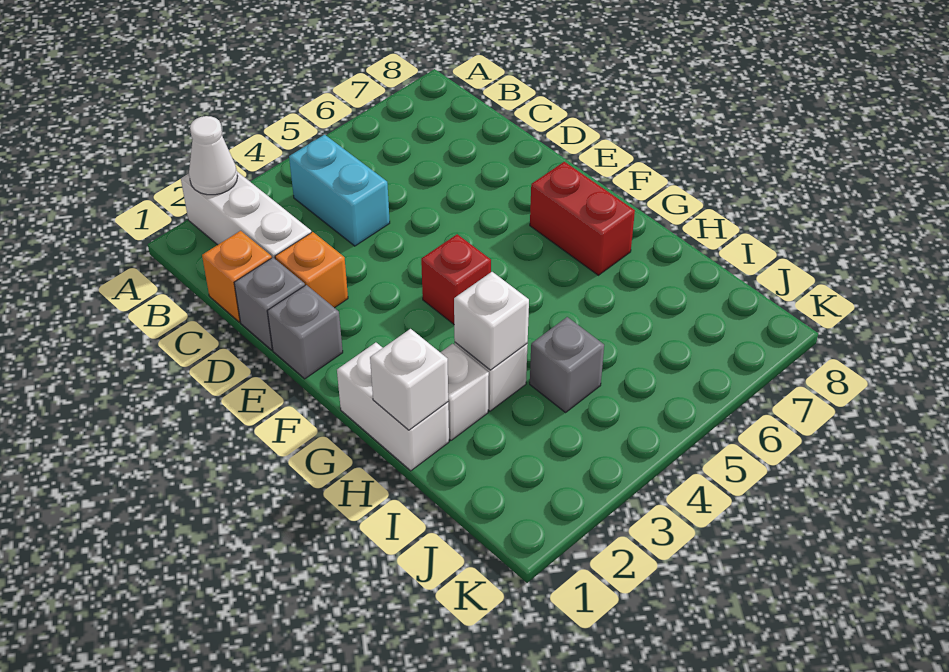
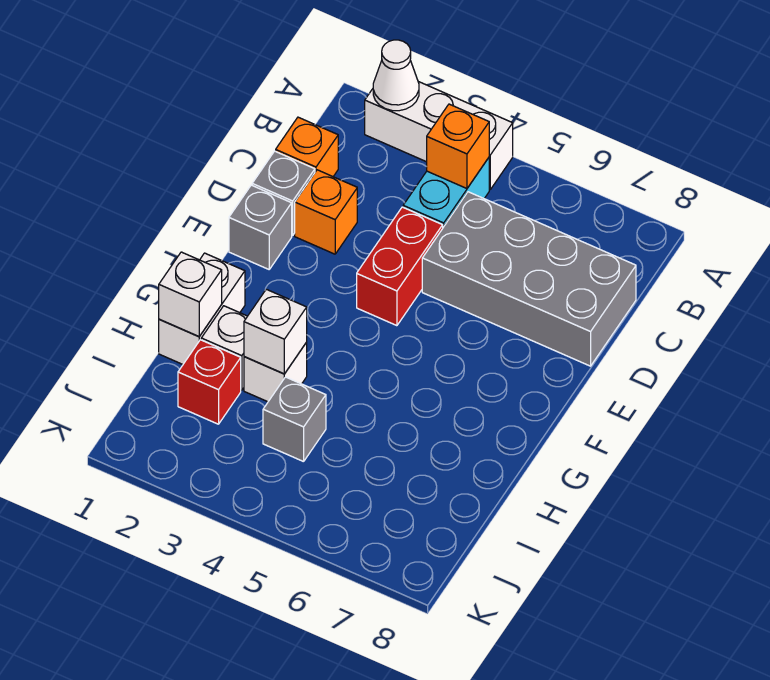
white 1x3 brick [181,172,311,258] -> white 1x3 brick turned to [365,82,513,189]
none -> orange 1x1 brick [427,104,489,189]
none -> grey 2x4 brick [422,192,636,366]
red 1x1 brick [421,234,491,324] -> red 1x1 brick moved to [178,340,241,424]
red 1x2 brick [530,162,635,275] -> red 1x2 brick moved to [357,207,443,326]

